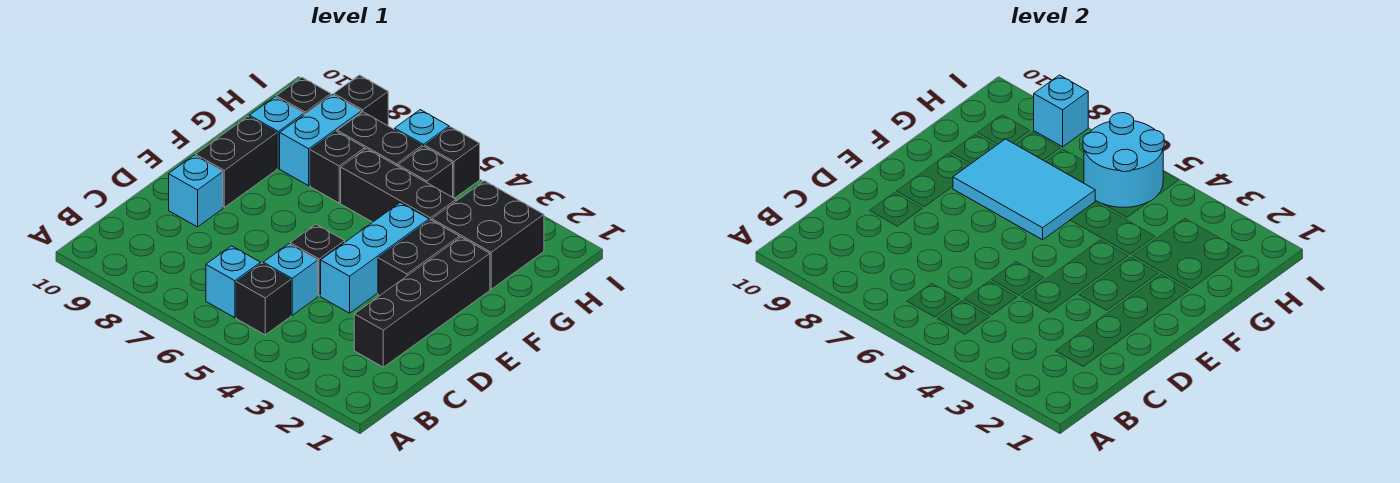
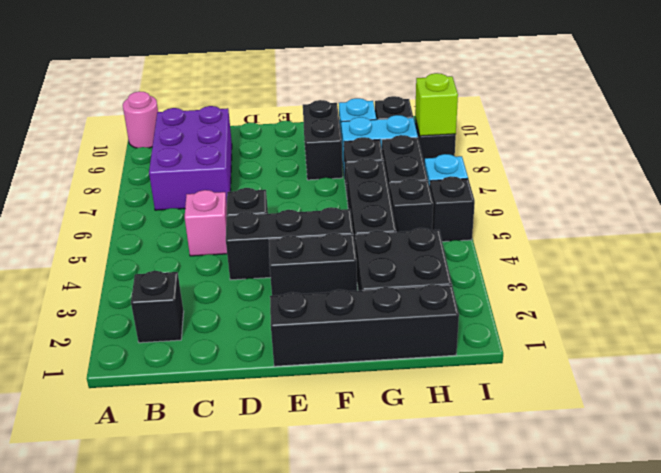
none -> pink 1x1 round brick [123,91,158,148]
black 1x1 brick [236,263,291,335] -> black 1x1 brick moved to [131,271,184,343]
cyan 1x1 brick [206,246,260,318] -> none
none -> purple 2x3 brick [149,106,232,210]
black 1x4 brick [354,237,490,367] -> black 1x4 brick moved to [270,284,459,366]
cyan 1x1 brick [263,244,318,315] -> pink 1x1 brick [185,190,227,256]
cyan 1x3 brick [321,203,429,313] -> black 1x3 brick [226,207,353,280]
cyan 1x1 brick [169,155,223,227] -> none
black 1x2 brick [196,116,277,207] -> black 1x2 brick turned to [303,100,343,180]
cyan 2x3 tile [953,139,1095,240] -> none
cyan 2x2 round brick [1083,113,1164,207] -> none
cyan 1x1 brick [1034,75,1088,147] -> lime 1x1 brick [415,73,458,136]

